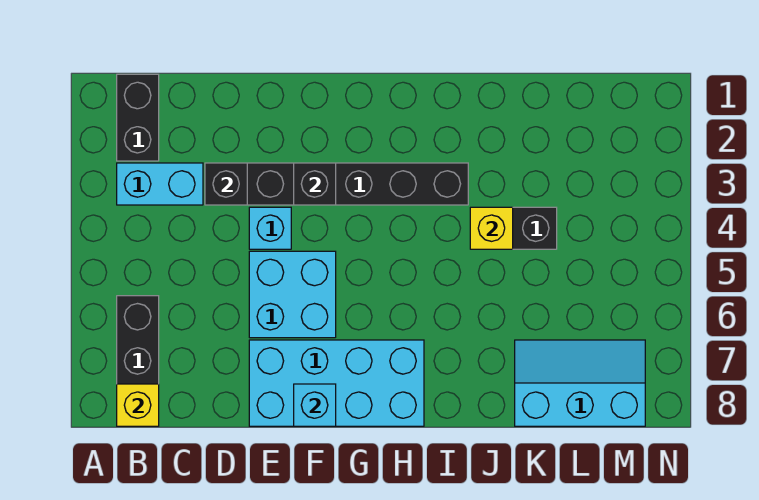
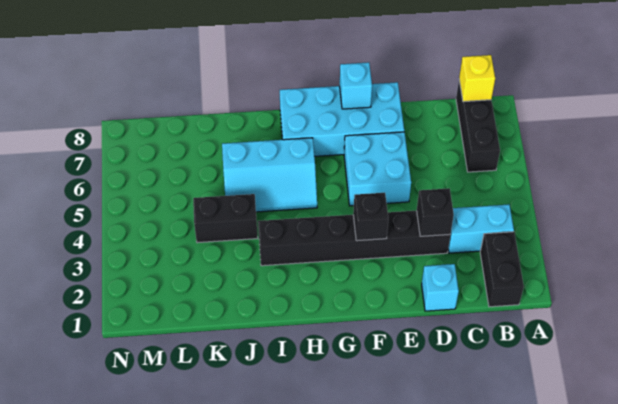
cyan 1x1 brick [249,207,291,249] -> cyan 1x1 brick moved to [422,264,459,311]
yellow 1x1 brick [470,207,513,249] -> none
cyan 2x3 slope [515,340,645,426] -> cyan 2x3 slope moved to [222,138,317,212]

